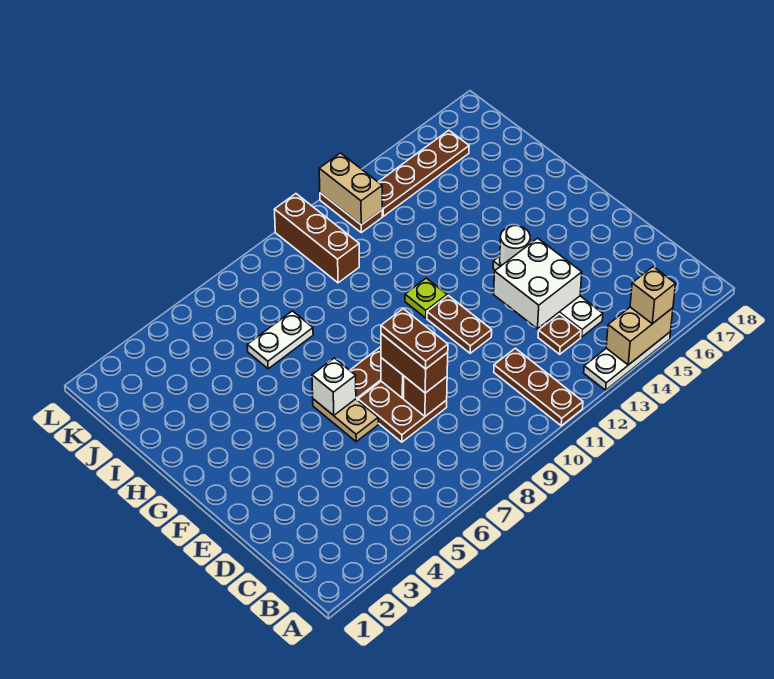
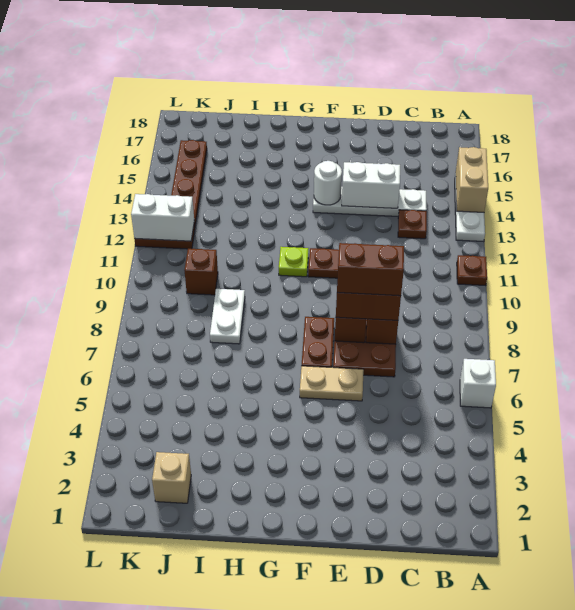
brown 1x3 plate [494,348,583,426] -> brown 1x1 plate [457,255,487,286]
tan 1x1 brick [630,267,675,324] -> tan 1x1 brick moved to [152,452,191,503]
brown 1x2 plate [381,309,448,369] -> brown 1x2 brick [337,243,404,296]
white 2x2 brick [494,238,582,329] -> white 1x2 brick [342,162,400,208]
white 1x1 brick [312,358,356,415] -> white 1x1 brick moved to [460,359,496,408]
white 1x2 plate [247,311,313,369] -> white 1x2 plate moved to [210,289,245,344]
brown 1x3 brick [274,194,359,283] -> brown 1x1 brick [184,249,218,295]
tan 1x2 brick [319,153,382,225] -> white 1x2 brick [131,194,194,241]

